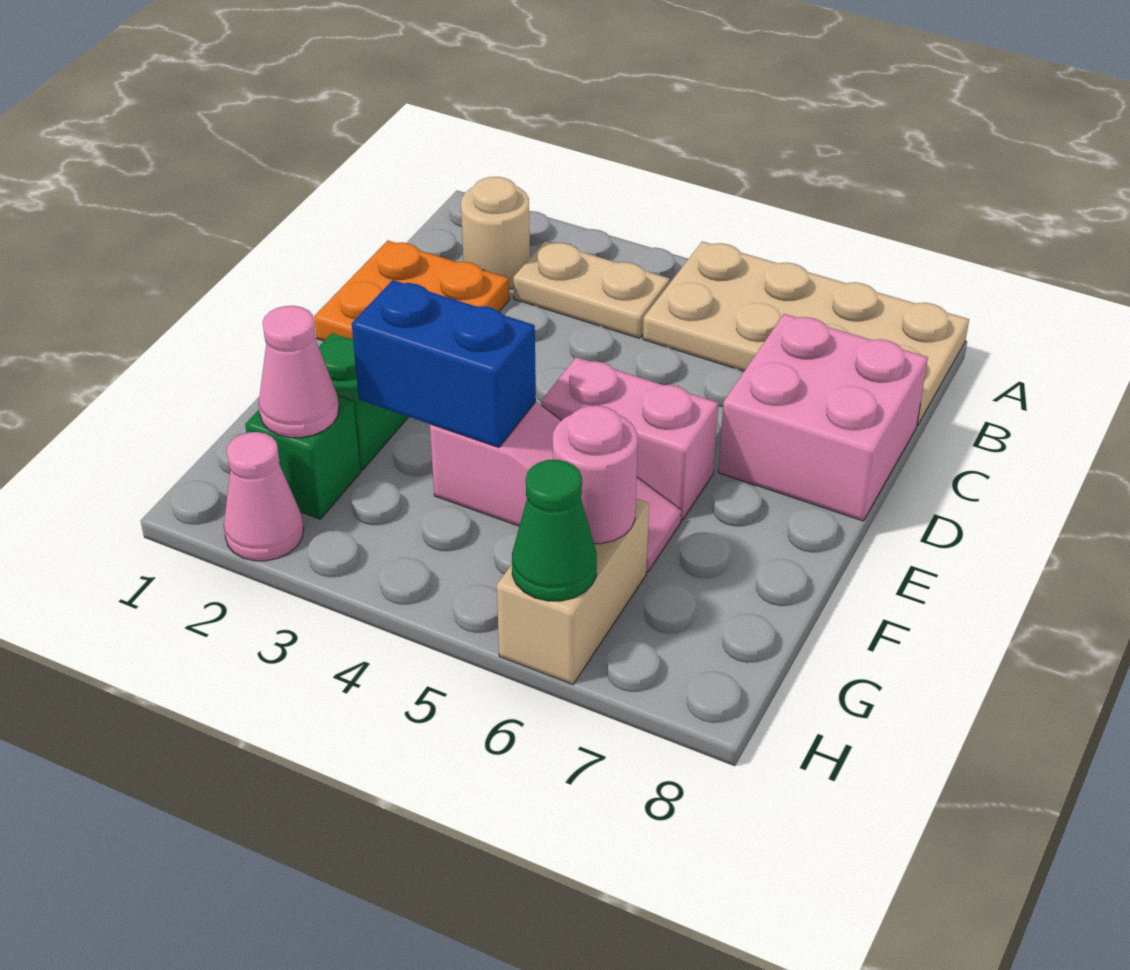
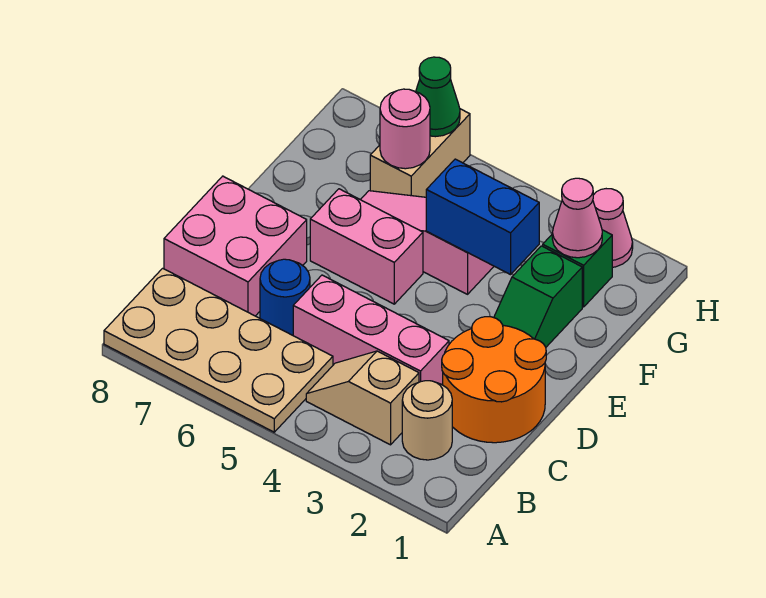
tan 1x2 plate [513,241,670,338] -> tan 1x2 slope [306,351,419,445]
orange 2x2 plate [314,240,509,341] -> orange 2x2 round brick [442,317,546,443]
none -> pink 1x3 brick [293,275,449,385]
none -> blue 1x1 round brick [260,259,310,335]

